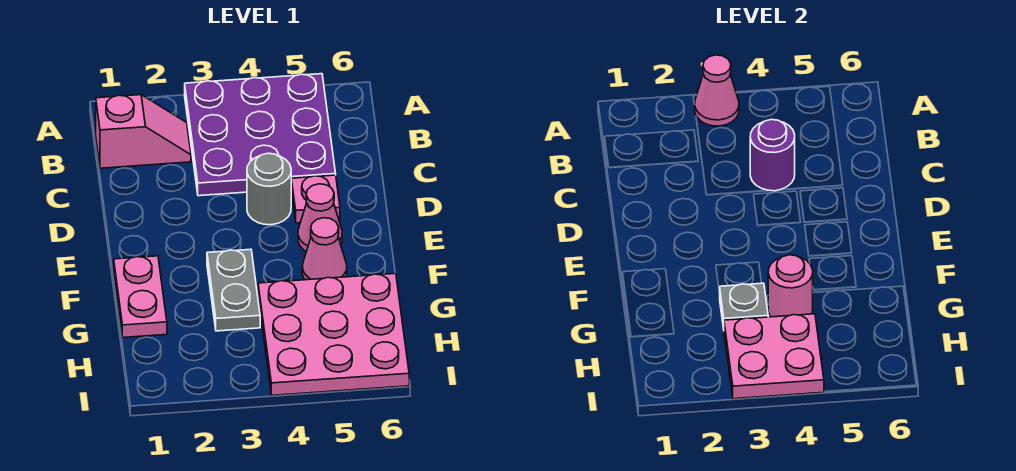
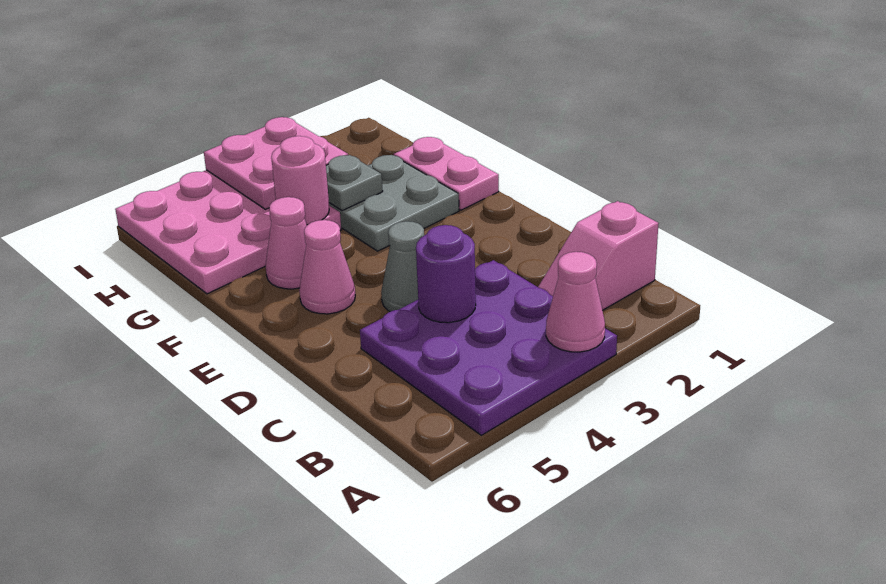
grey 1x1 round brick [247,153,291,225] -> grey 1x1 cone [381,221,424,312]
pink 1x1 plate [291,175,340,223] -> none
grey 1x2 plate [207,249,260,331] -> grey 2x2 plate [329,155,459,251]

